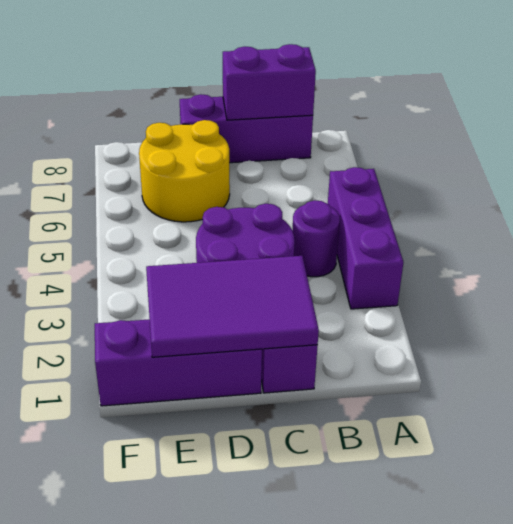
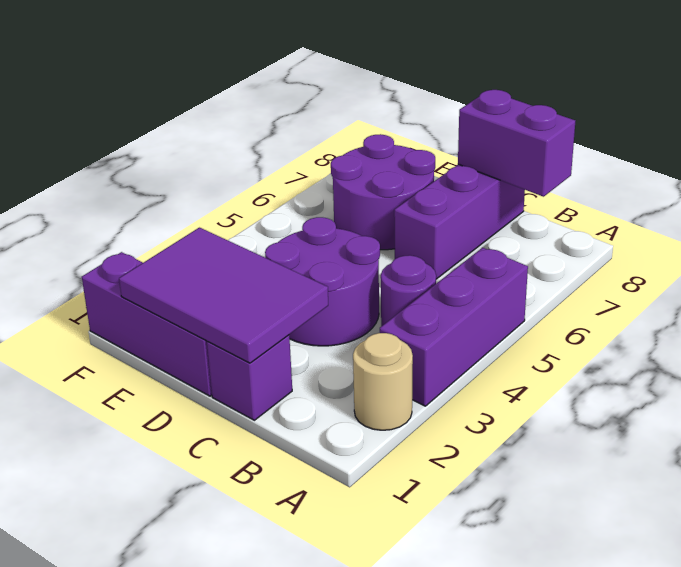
none -> tan 1x1 round brick [353,333,413,430]
purple 1x3 brick [180,94,313,163] -> purple 1x3 brick turned to [394,164,525,279]
yellow 2x2 round brick [139,120,230,222] -> purple 2x2 round brick [331,134,435,250]

